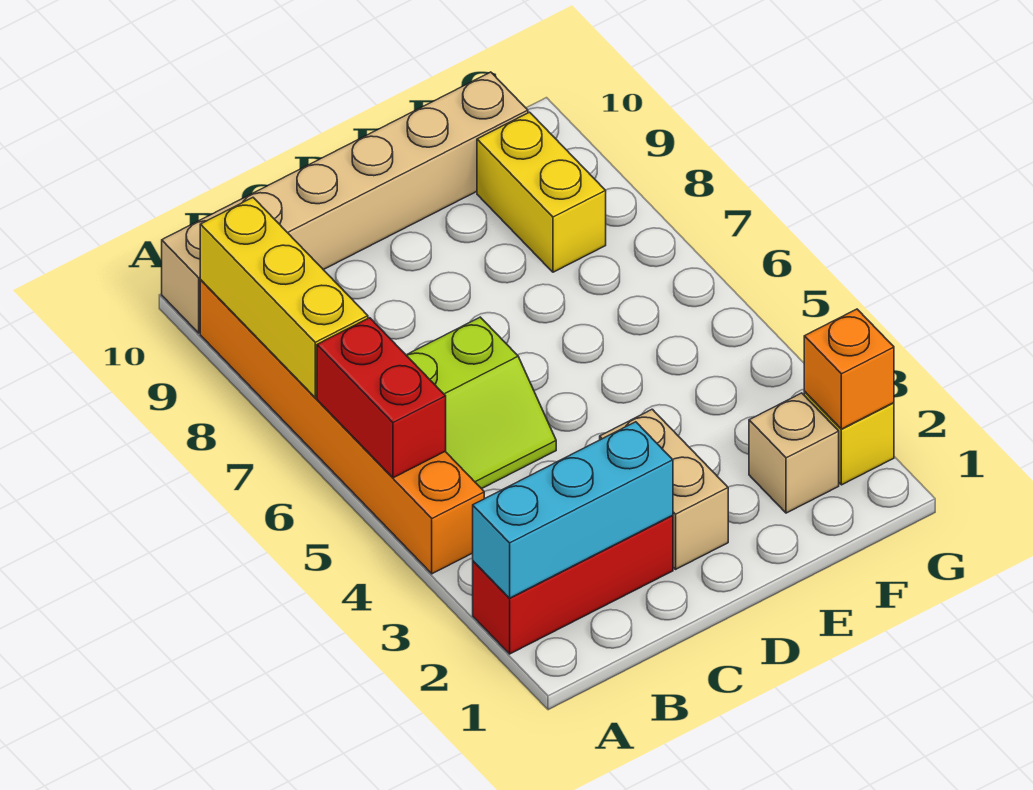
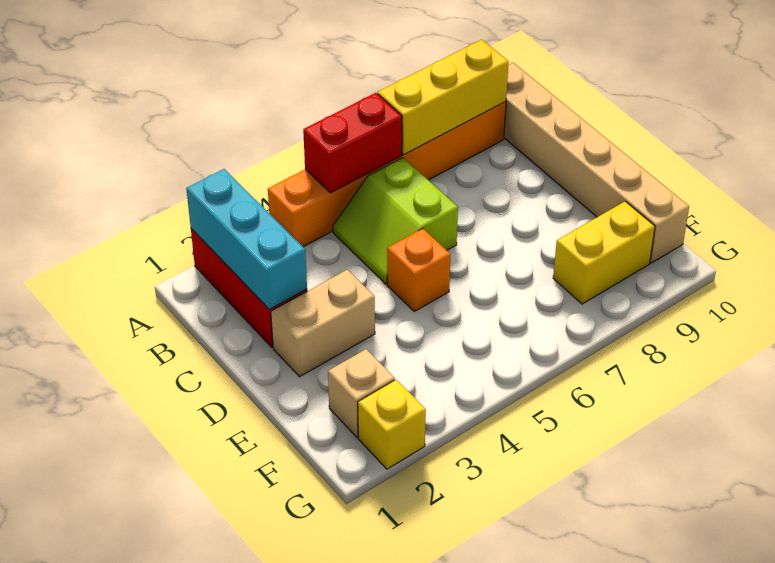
orange 1x1 brick [804,309,894,429] -> orange 1x1 brick moved to [387,228,450,311]

